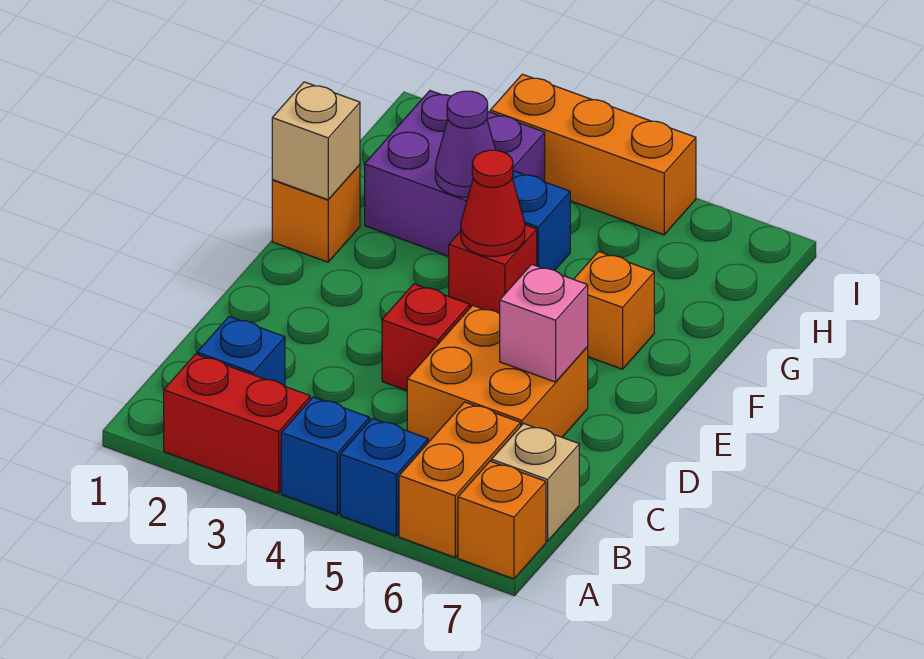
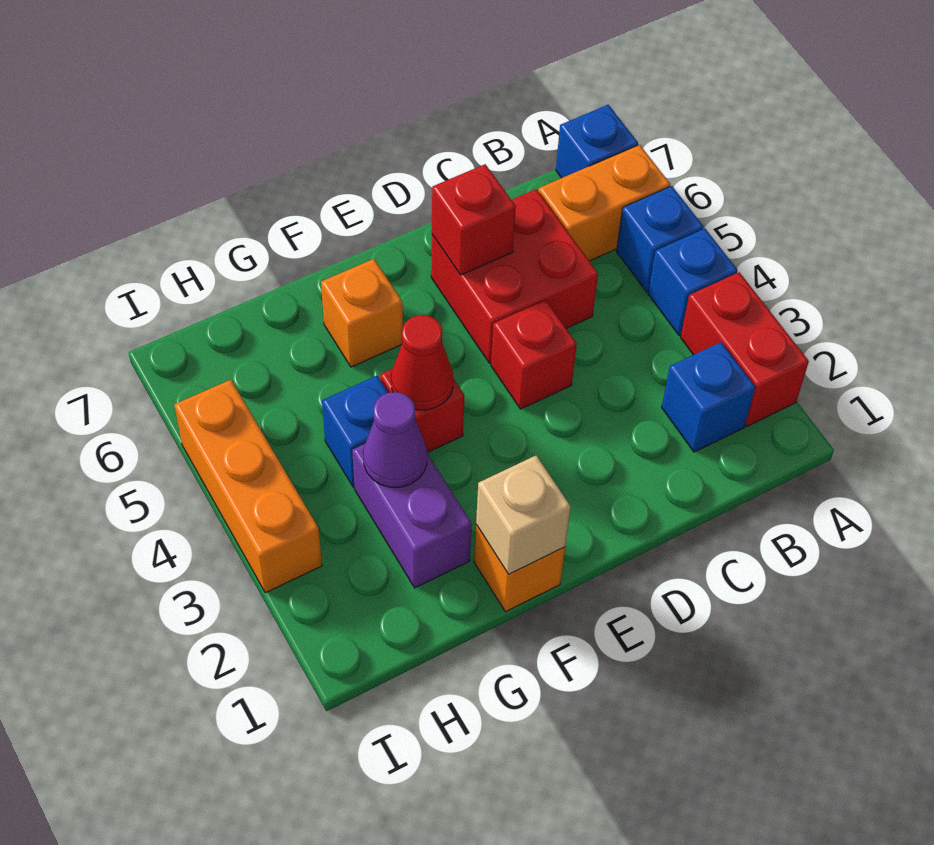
orange 1x1 brick [458,461,546,579] -> blue 1x1 brick [556,105,638,178]
tan 1x1 brick [492,424,579,541] -> none
orange 2x2 brick [407,305,588,442] -> red 2x2 brick [431,189,598,363]
pink 1x1 brick [500,264,588,382] -> red 1x1 brick [432,164,516,275]
purple 2x2 brick [365,91,545,256] -> purple 1x2 brick [352,443,472,588]

